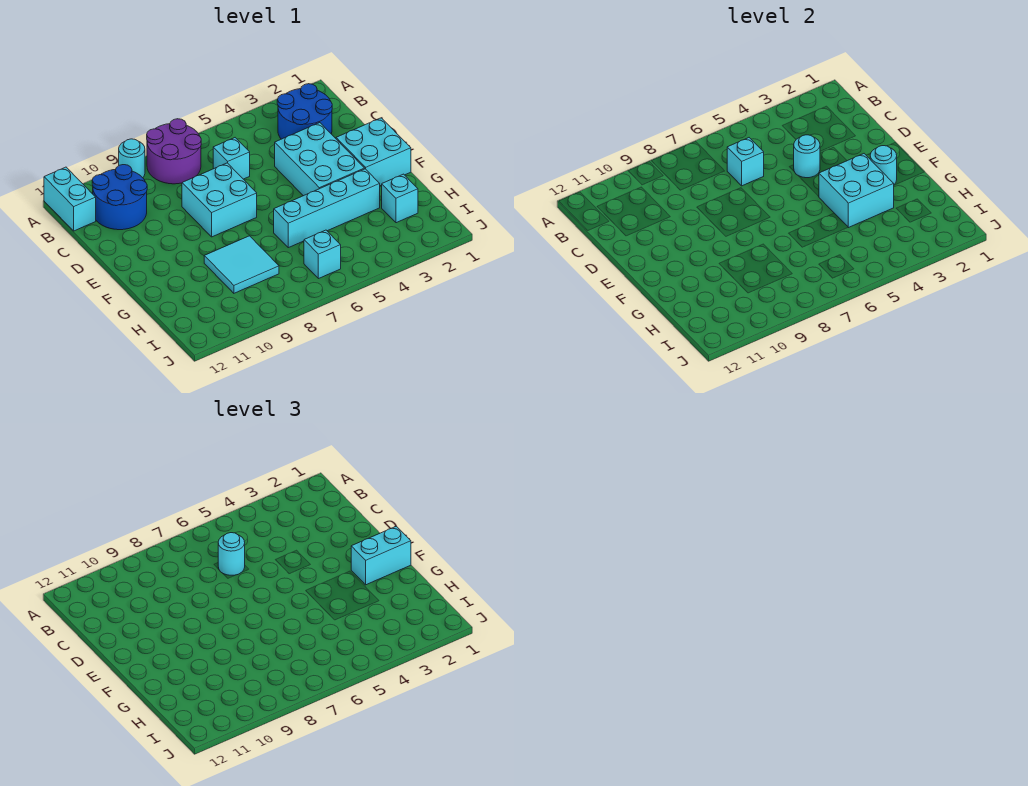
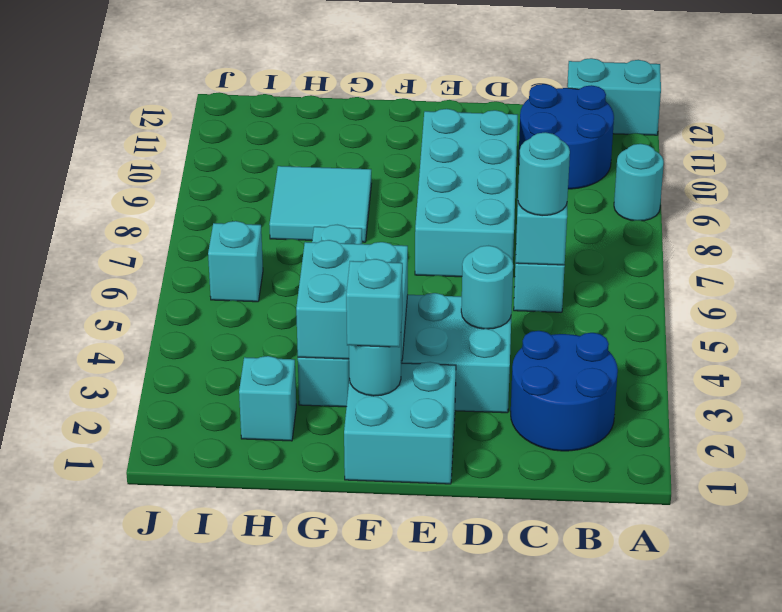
purple 2x2 round brick [147,119,201,184] -> none
cyan 2x2 brick [182,163,257,237] -> cyan 2x4 brick [415,109,518,277]
cyan 1x2 brick [351,526,411,585] -> cyan 1x1 brick [346,259,403,347]

